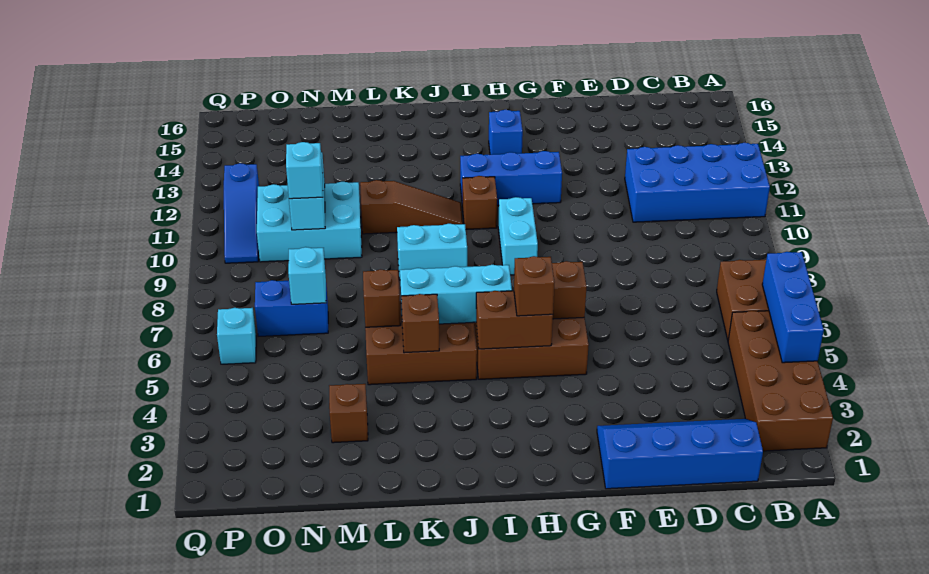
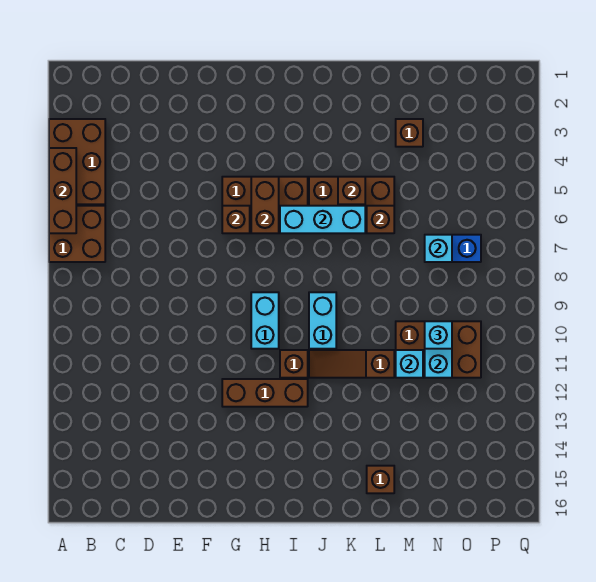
brown 2x4 brick [728,311,833,451] -> brown 2x3 brick [49,119,105,204]
blue 1x3 brick [762,252,824,363] -> brown 1x3 brick [49,148,76,233]
blue 2x4 brick [625,143,770,222] -> none
blue 2x4 slope [597,419,763,489] -> none
blue 1x3 brick [460,151,562,205] -> brown 1x3 brick [222,379,308,407]
brown 1x2 brick [476,291,553,349] -> brown 1x2 brick turned to [251,177,279,233]
brown 1x1 brick [514,256,554,316] -> brown 1x1 brick moved to [367,466,394,493]
blue 1x1 brick [489,110,523,155] -> none
cyan 1x2 brick [397,224,467,280] -> cyan 1x2 brick turned to [309,292,336,349]
cyan 2x3 brick [257,182,362,262] -> brown 2x3 brick [396,321,481,378]
cyan 1x1 brick [217,308,256,364] -> cyan 1x1 brick moved to [396,350,423,378]
blue 1x3 slope [224,163,259,263] -> none

